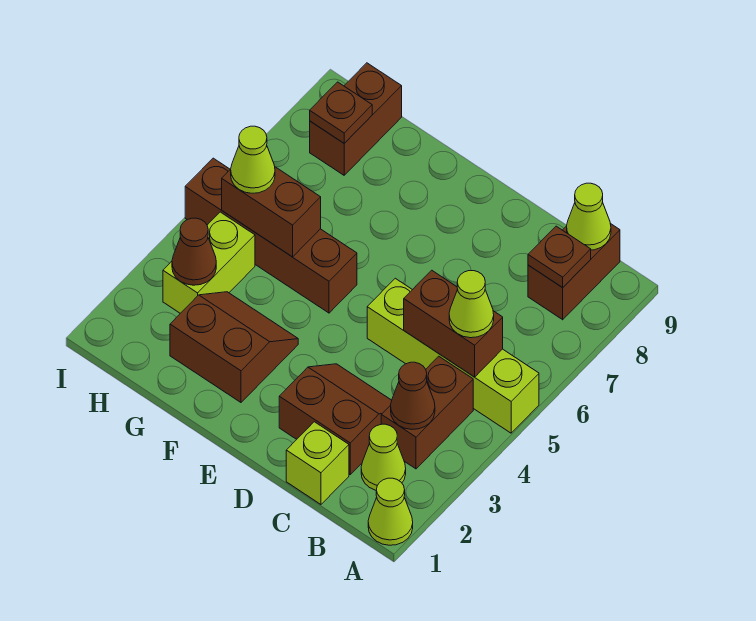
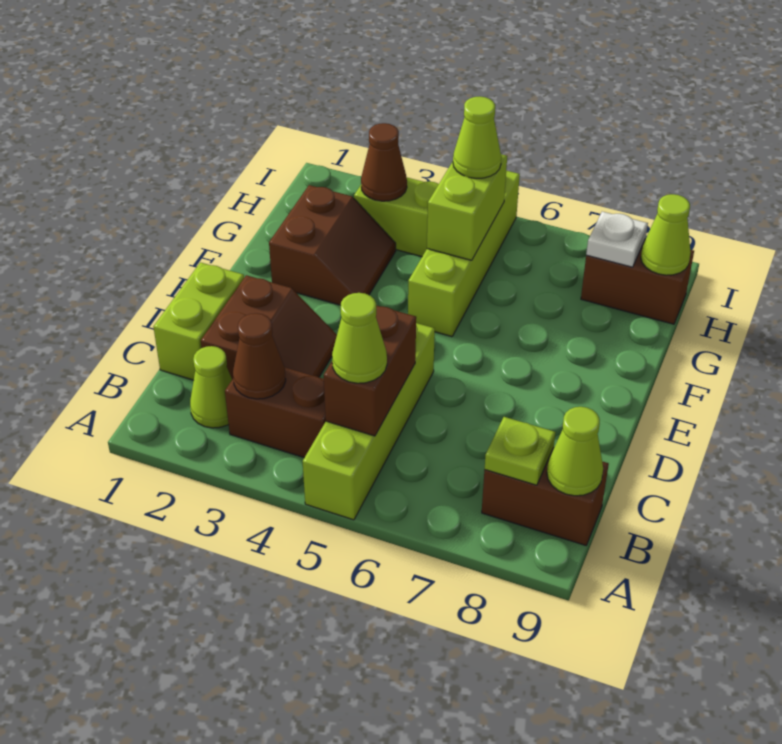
lime 1x1 cone [368,478,413,545] -> lime 1x1 cone moved to [641,194,691,275]
brown 1x1 plate [528,226,591,288] -> lime 1x1 plate [485,417,556,485]
lime 1x1 brick [286,422,349,504] -> lime 1x2 brick [153,262,244,380]
brown 1x4 brick [185,158,357,313] -> lime 1x4 brick [408,171,520,337]
brown 1x2 brick [222,167,321,257] -> lime 1x2 brick [427,154,507,260]
brown 1x1 plate [310,82,372,143] -> white 1x1 plate [586,212,648,267]

